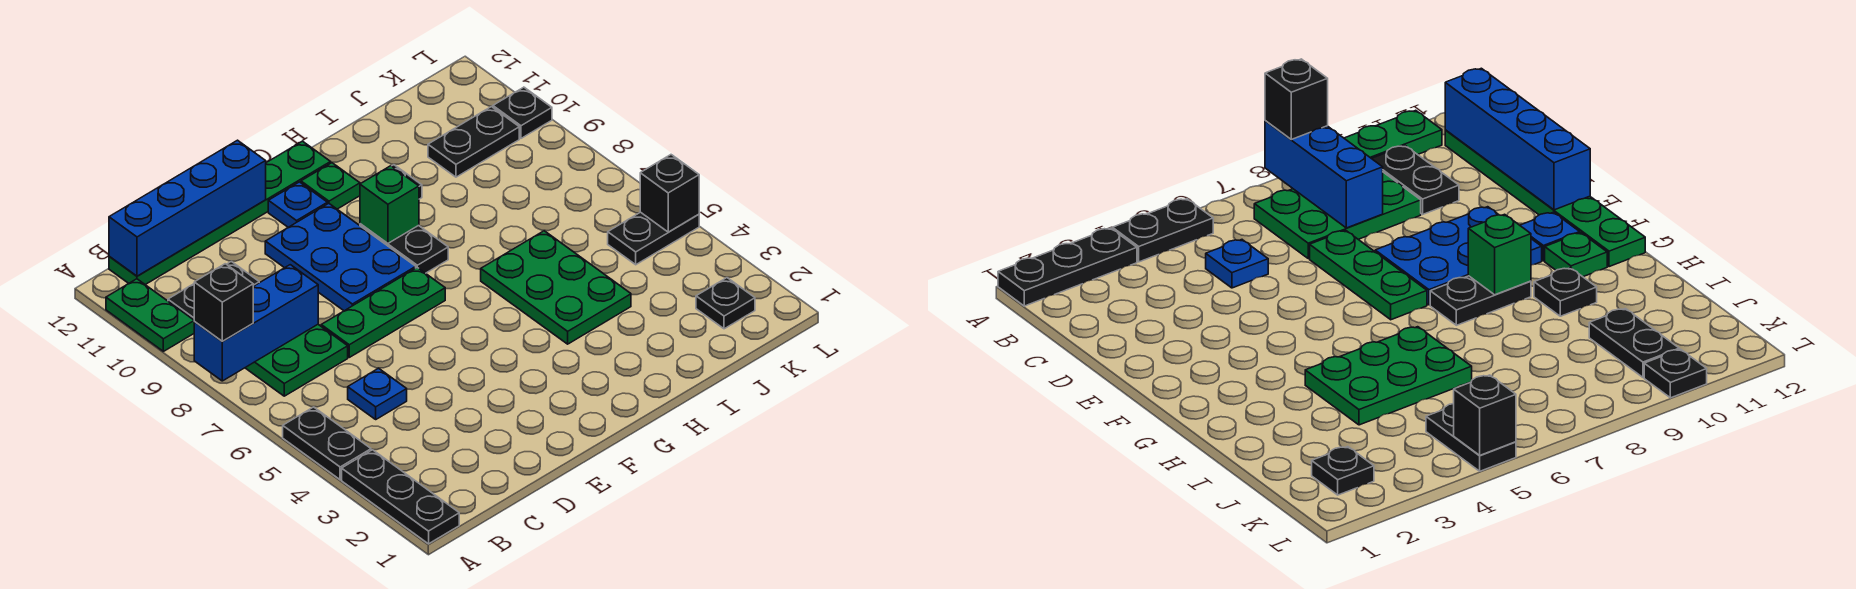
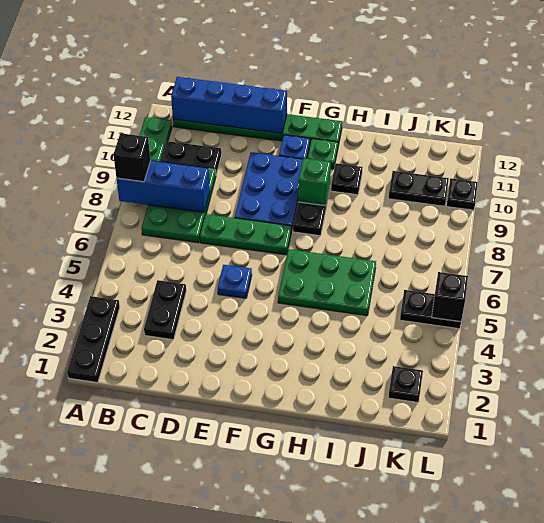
black 1x2 plate [283,407,371,480] -> black 1x2 plate moved to [144,280,186,340]
blue 1x1 plate [348,368,407,419] -> blue 1x1 plate moved to [218,265,252,298]
green 2x3 plate [481,231,631,344] -> green 2x3 plate turned to [278,249,376,316]

